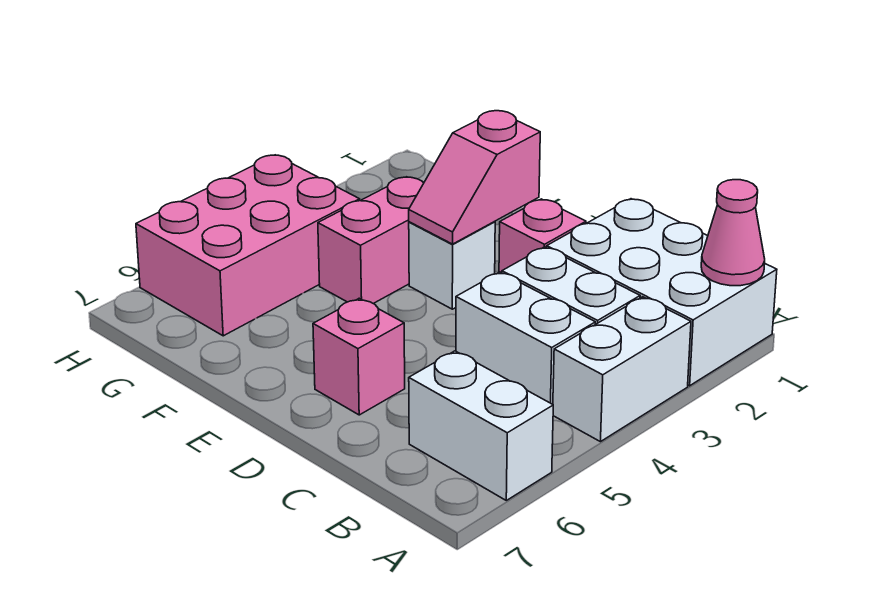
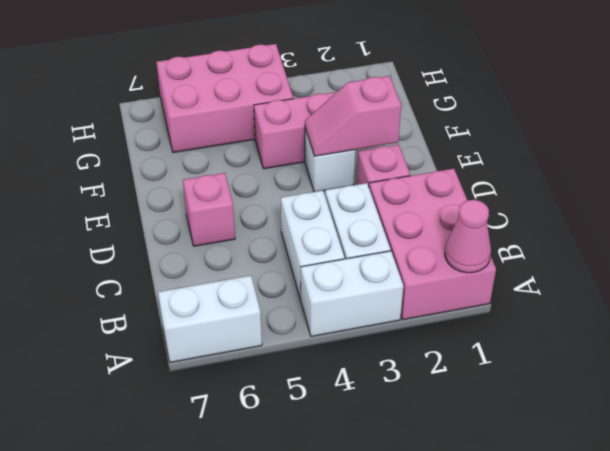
white 2x3 brick [547,199,777,386] -> pink 2x3 brick [369,169,496,320]
white 1x2 brick [409,351,553,500] -> white 1x2 brick turned to [158,276,262,362]

